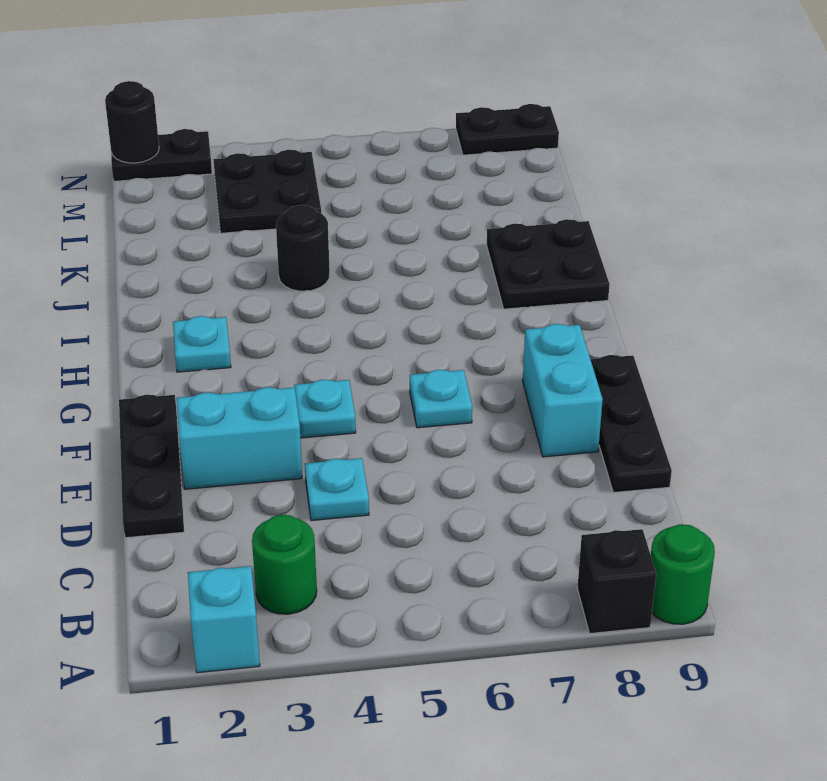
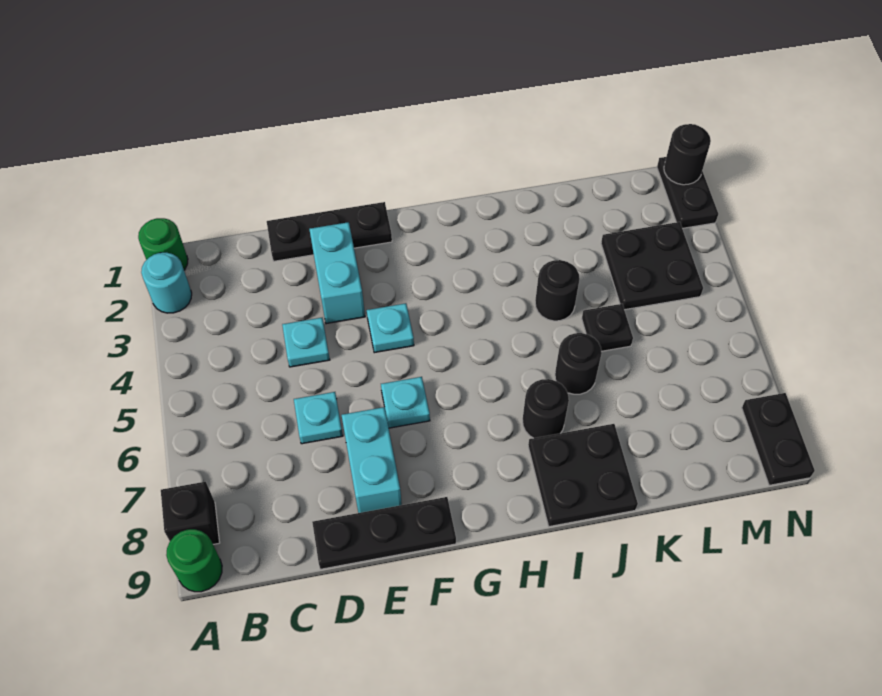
cyan 1x1 brick [188,566,260,673] -> cyan 1x1 round brick [141,252,192,313]
green 1x1 round brick [252,515,317,614] -> green 1x1 round brick moved to [138,218,188,270]
cyan 1x2 brick [523,324,603,457] -> cyan 1x2 brick turned to [342,407,402,513]
cyan 1x1 plate [173,316,231,372] -> cyan 1x1 plate moved to [294,392,343,444]
none -> black 1x1 round brick [523,379,569,438]
none -> black 1x1 round brick [555,333,602,394]
none -> black 1x1 plate [582,304,633,351]

